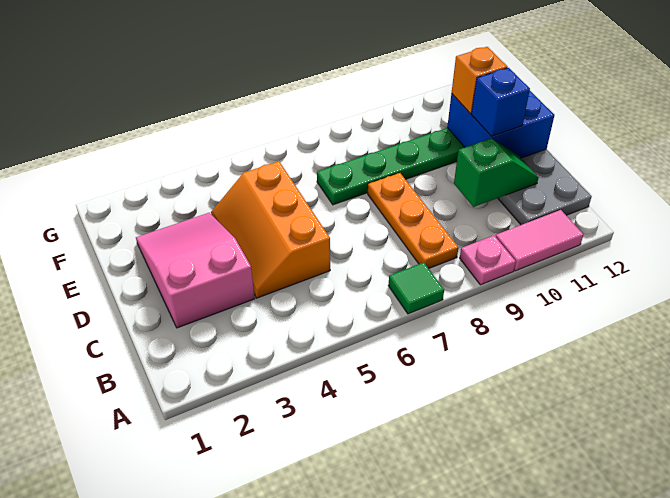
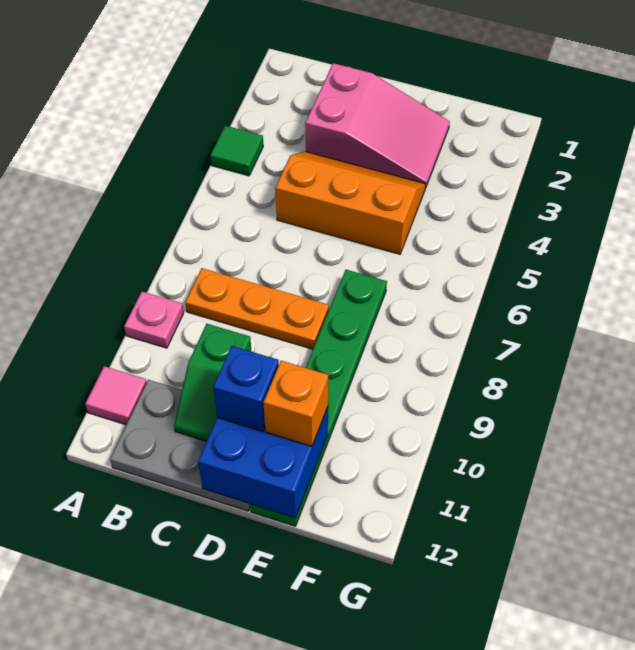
green 1x1 tile [388,262,444,314] -> green 1x1 tile moved to [210,126,263,176]
pink 1x2 tile [496,210,583,271] -> pink 1x1 tile [85,366,147,425]

